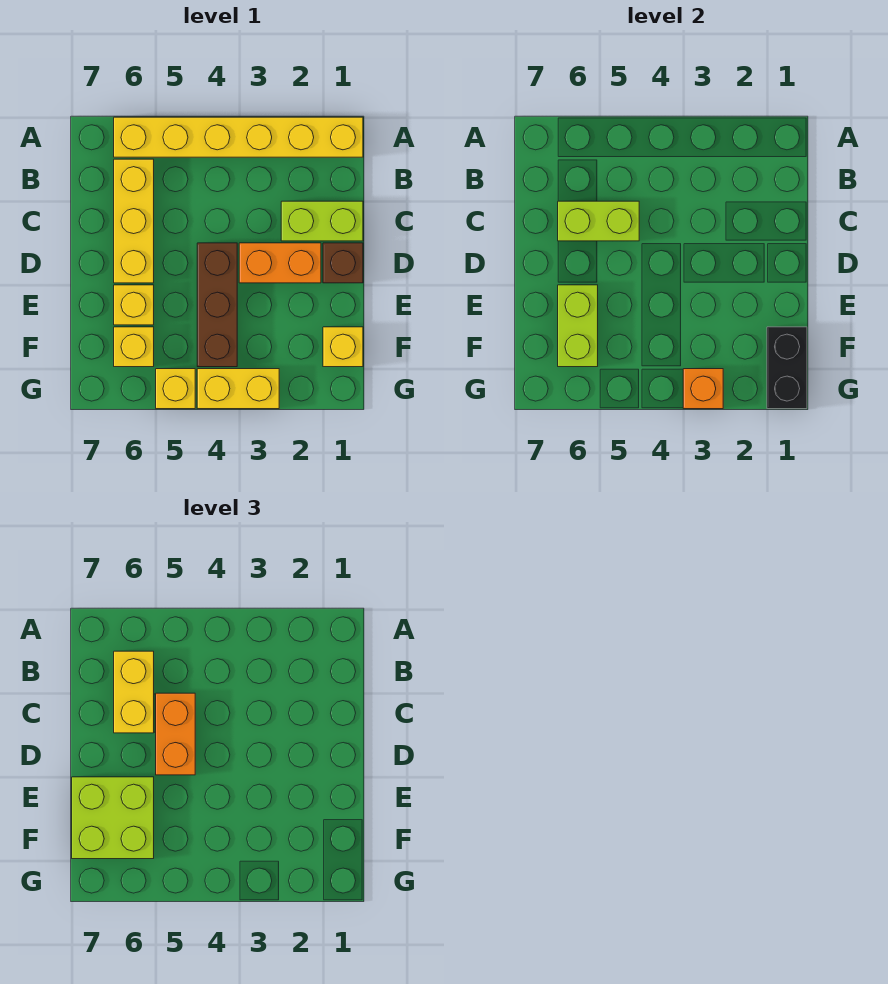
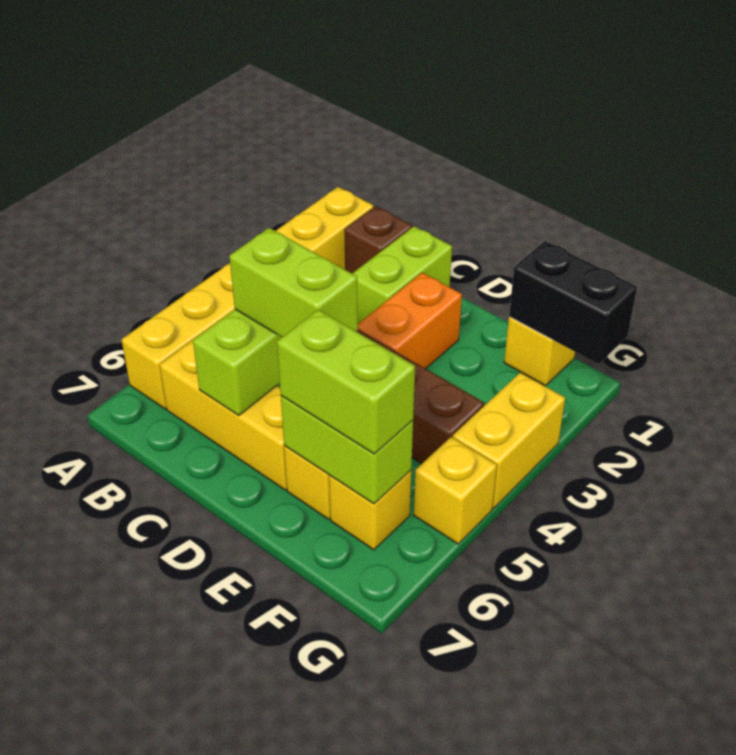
yellow 1x2 brick [114,651,154,733] -> none
orange 1x2 brick [156,693,195,775] -> lime 1x2 brick [230,228,358,337]
brown 1x1 brick [323,243,363,283] -> brown 1x1 brick moved to [344,206,412,273]
lime 2x2 brick [72,777,154,859] -> lime 1x2 brick [277,310,415,454]
orange 1x1 brick [683,369,723,409] -> none

